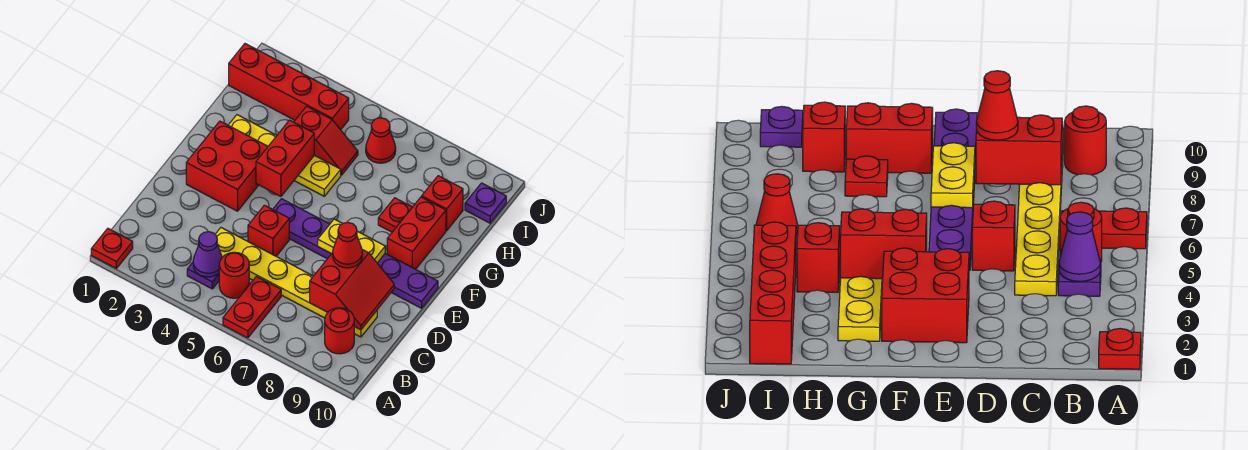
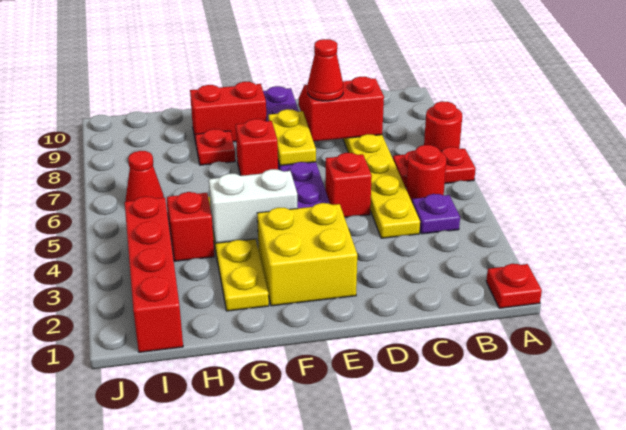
purple 1x1 cone [193,232,222,277] -> none
red 1x1 round brick [325,308,354,354] -> red 1x1 round brick moved to [424,101,462,151]
red 2x2 brick [186,121,268,211] -> yellow 2x2 brick [257,203,357,306]
red 1x2 brick [256,120,314,196] -> white 1x2 brick [209,169,297,243]
red 1x1 brick [422,176,463,231] -> red 1x1 brick moved to [236,119,278,176]
purple 1x1 plate [465,183,506,223] -> none

